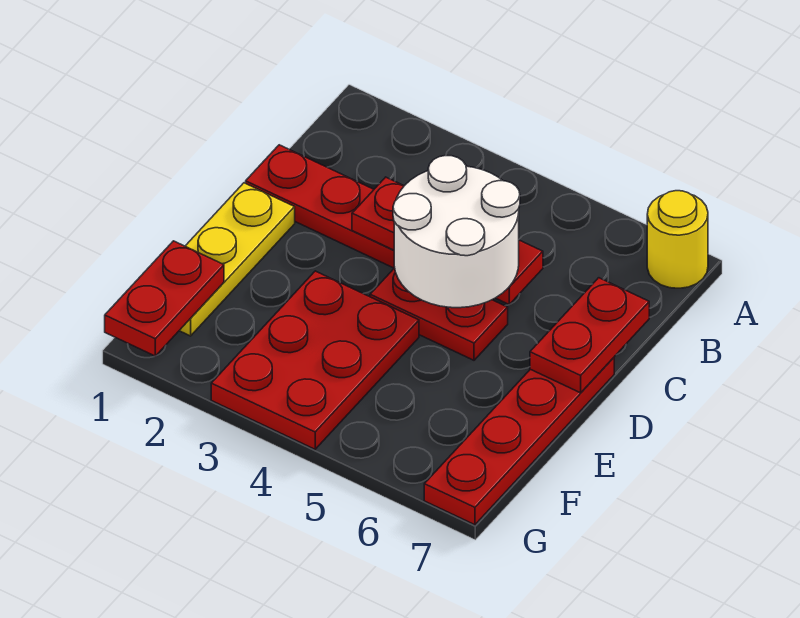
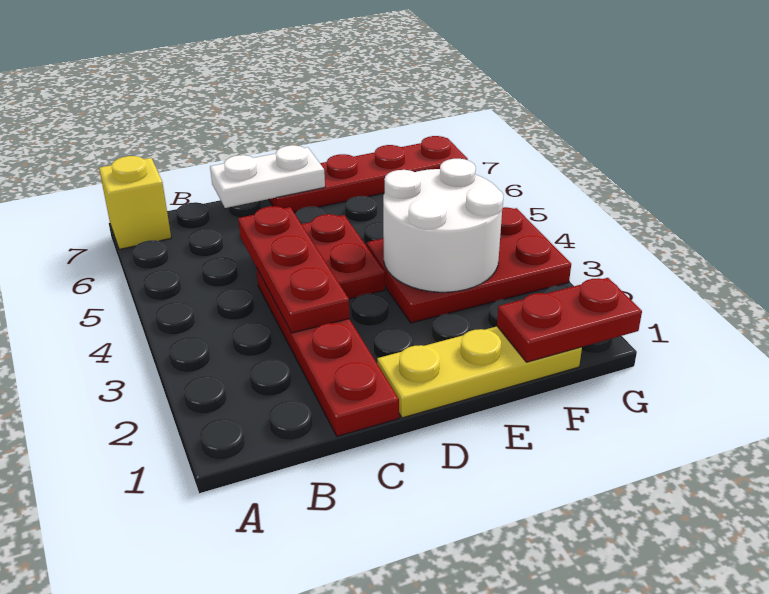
yellow 1x1 round brick [647,191,708,288] -> yellow 1x1 brick [99,156,171,249]
white 2x2 round brick [393,156,520,308] -> white 2x2 round brick moved to [383,159,503,292]
red 1x2 plate [530,278,649,393] -> white 1x2 plate [210,145,325,208]

